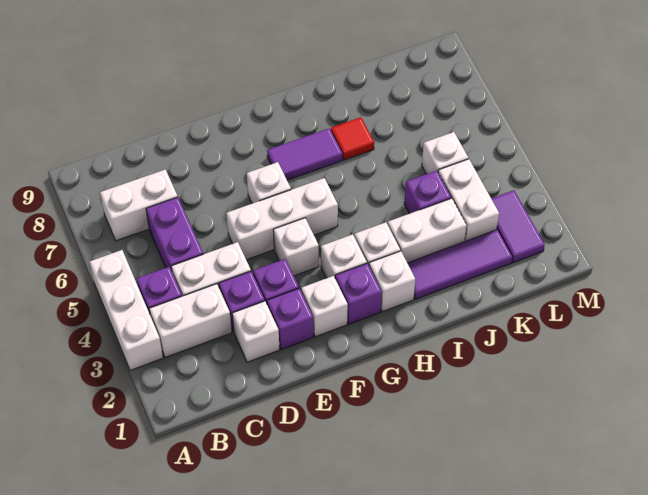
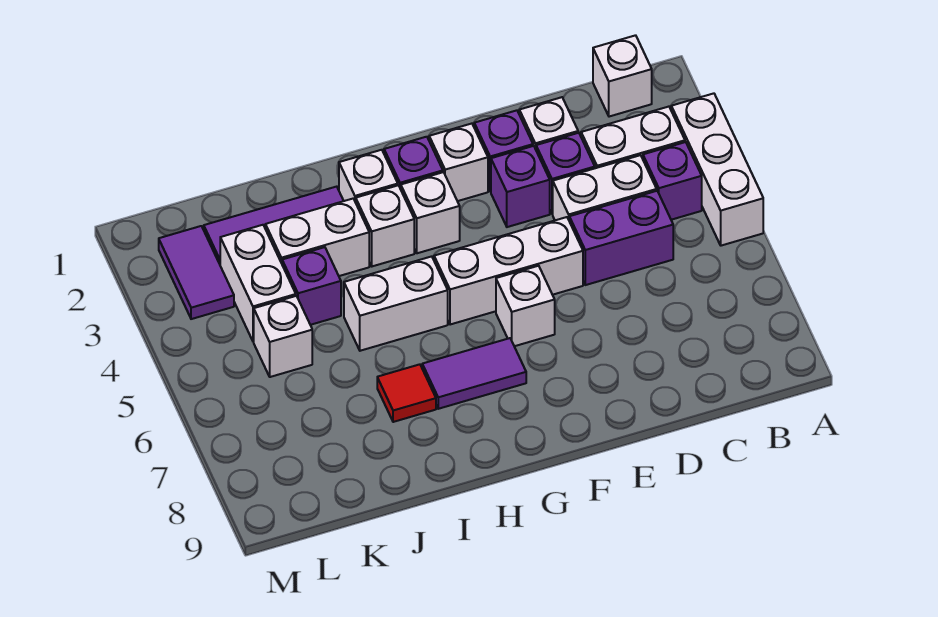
white 1x2 brick [100,169,178,241] -> white 1x2 brick moved to [344,256,448,351]
purple 1x2 brick [146,197,203,271] -> purple 1x2 brick turned to [569,191,673,285]
white 1x1 brick [273,218,319,276] -> white 1x1 brick moved to [593,35,652,117]

